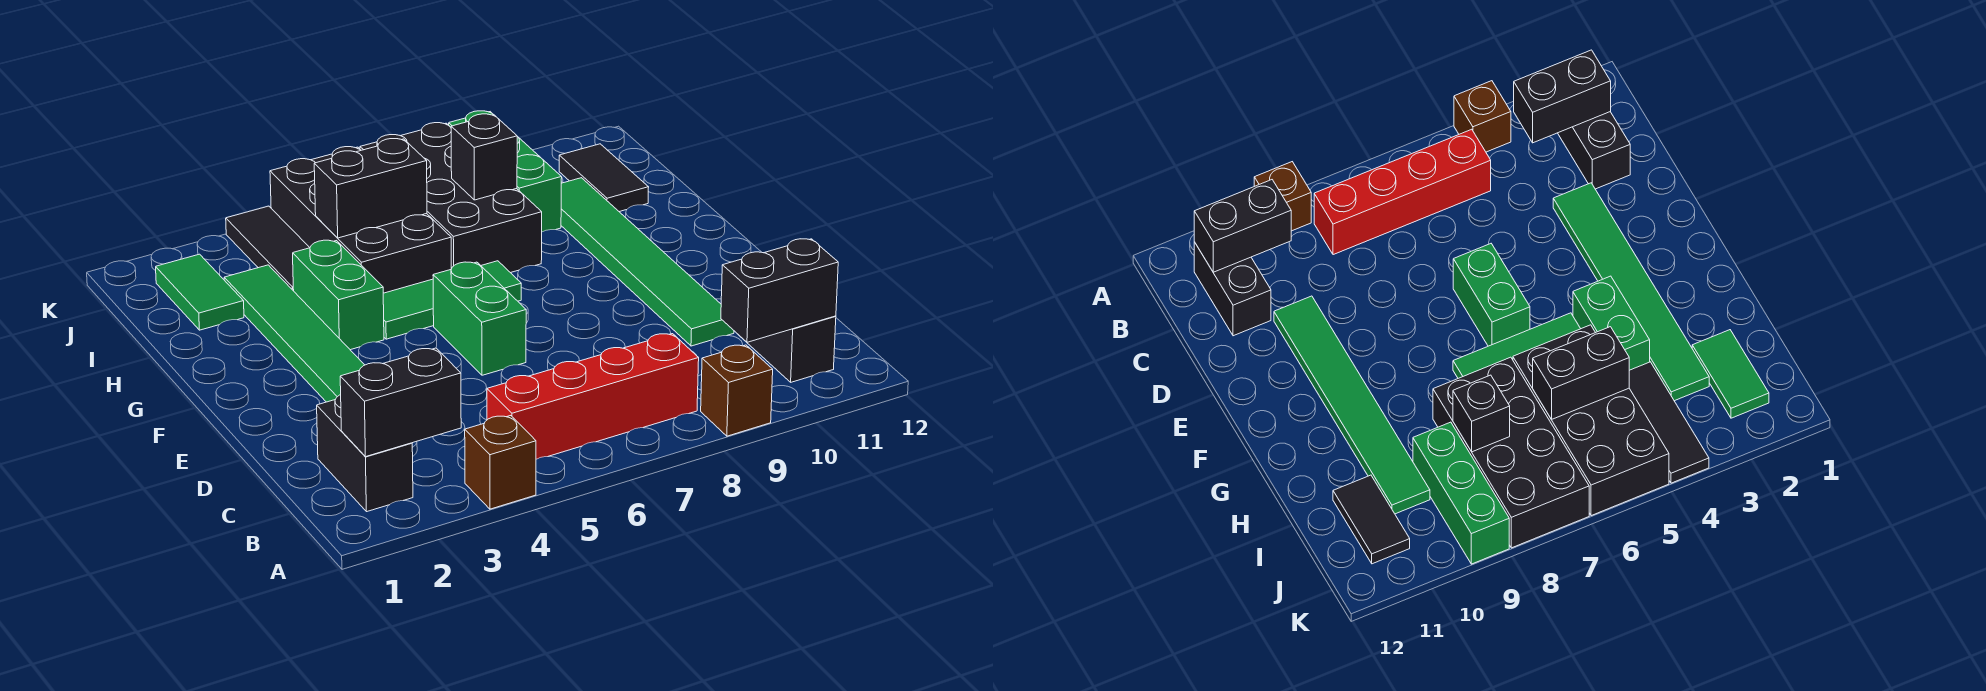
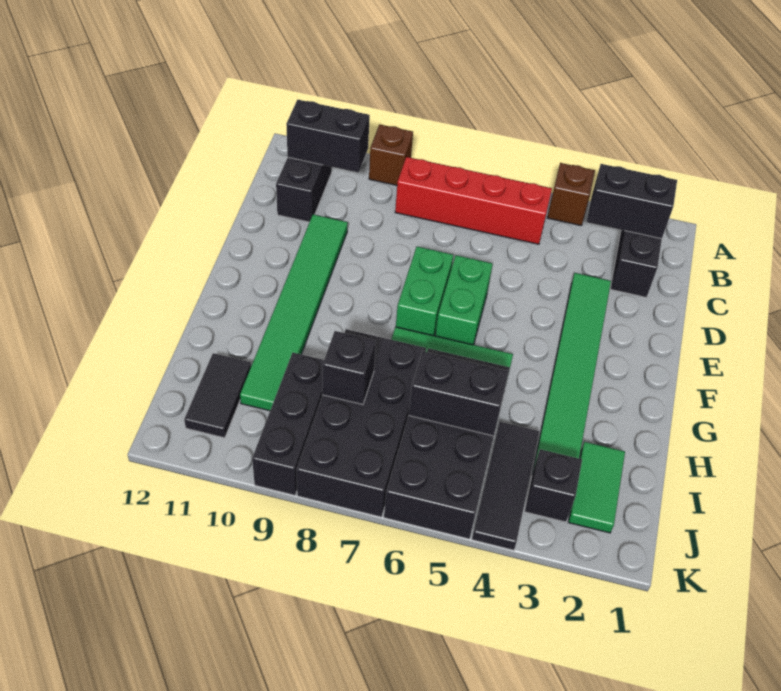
green 1x2 brick [293,240,384,350] -> green 1x2 brick moved to [396,247,453,336]
green 1x3 brick [449,111,562,232] -> black 1x3 brick [252,353,324,495]
none -> black 1x1 brick [524,449,582,522]

